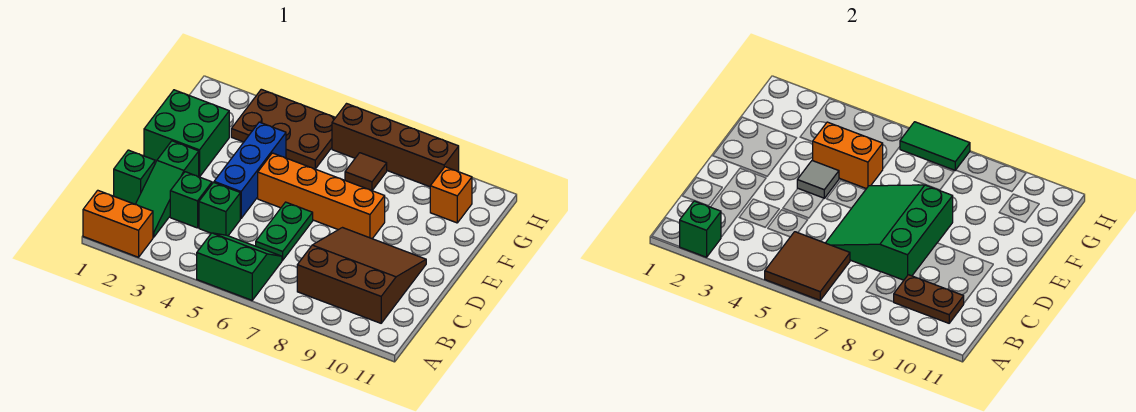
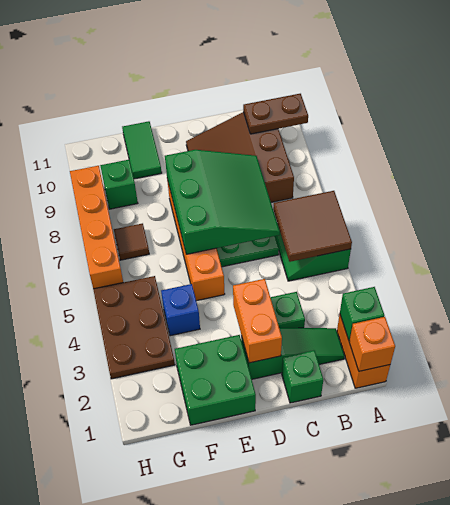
brown 1x2 plate [894,275,964,323] -> brown 1x2 plate turned to [243,94,308,134]
green 1x1 brick [199,183,240,236] -> green 1x1 brick moved to [100,160,138,209]
green 3x3 slope [826,185,953,280] -> green 3x3 slope turned to [165,150,280,254]
blue 1x3 brick [214,122,286,218] -> blue 1x1 brick [161,284,200,336]
grey 1x1 tile [797,160,839,198] -> none
orange 1x2 brick [813,122,883,189] -> orange 1x2 brick moved to [233,279,282,363]
orange 1x1 brick [430,167,472,223] -> orange 1x1 brick moved to [349,317,395,371]
brown 1x4 brick [332,104,459,187] -> orange 1x4 brick [70,166,123,289]
green 1x2 tile [900,122,970,170] -> green 1x2 tile moved to [122,121,162,179]

